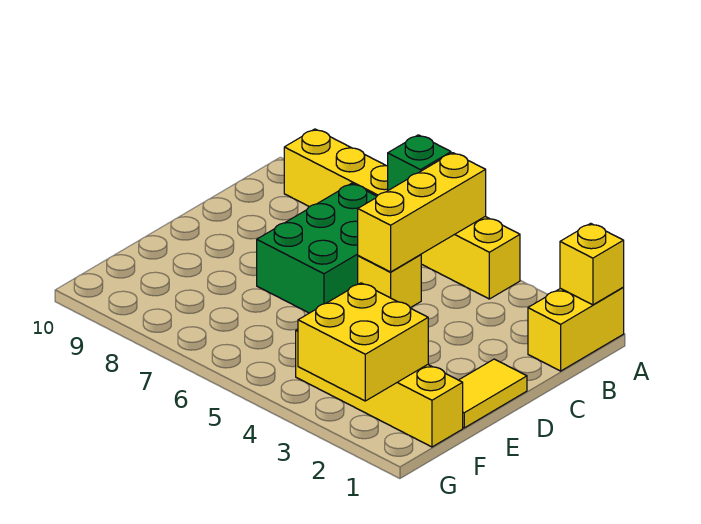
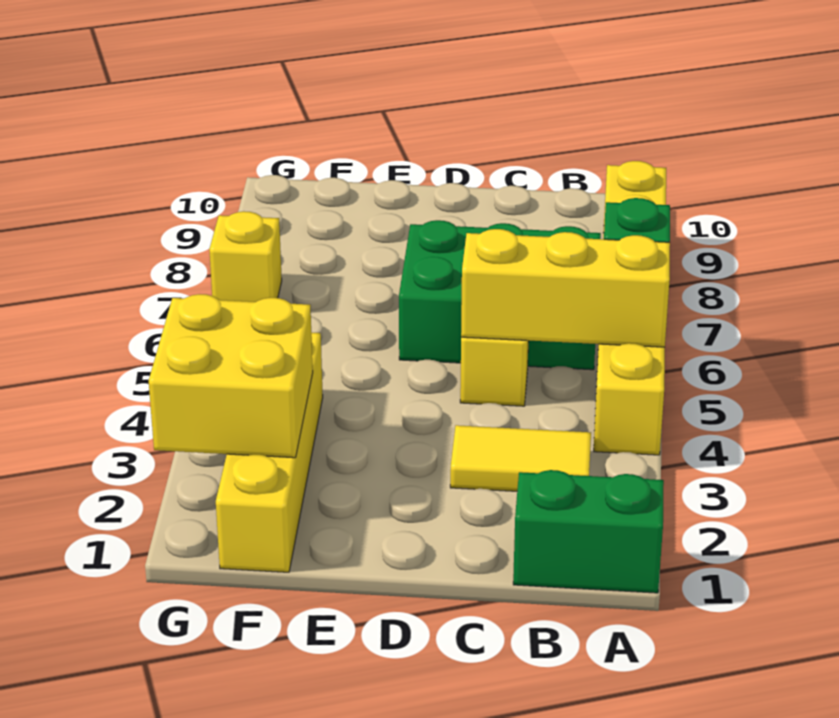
yellow 1x2 brick [528,288,624,371] -> green 1x2 brick [513,470,664,593]
yellow 1x1 brick [560,223,624,305] -> yellow 1x1 brick moved to [209,211,282,302]
yellow 1x2 tile [459,359,527,428] -> yellow 1x2 tile moved to [450,425,591,491]

